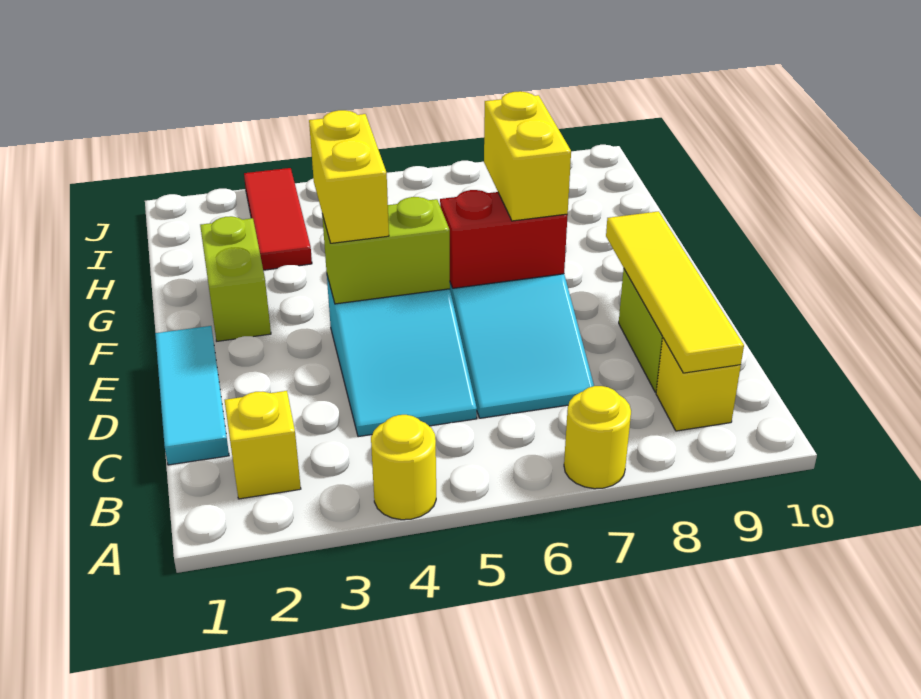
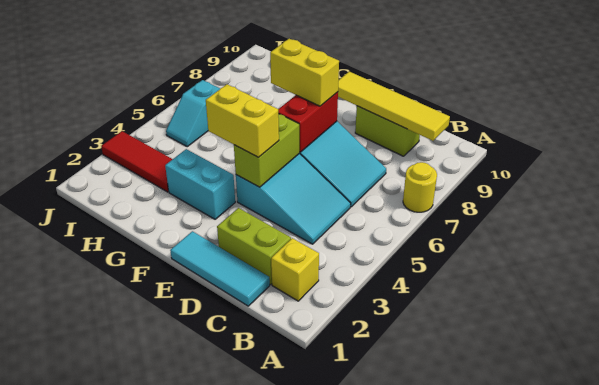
yellow 1x1 round brick [371,415,436,520] -> none
yellow 1x1 brick [656,338,741,431] -> none
lime 1x2 brick [200,216,271,341] -> lime 1x2 brick moved to [217,208,291,284]
none -> cyan 1x2 brick [165,149,235,219]
none -> cyan 1x2 slope [166,80,220,147]

